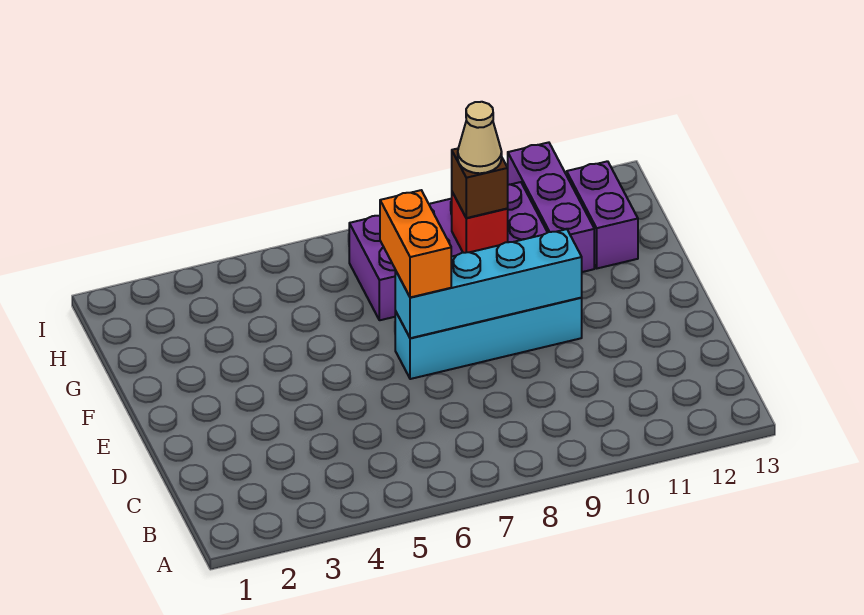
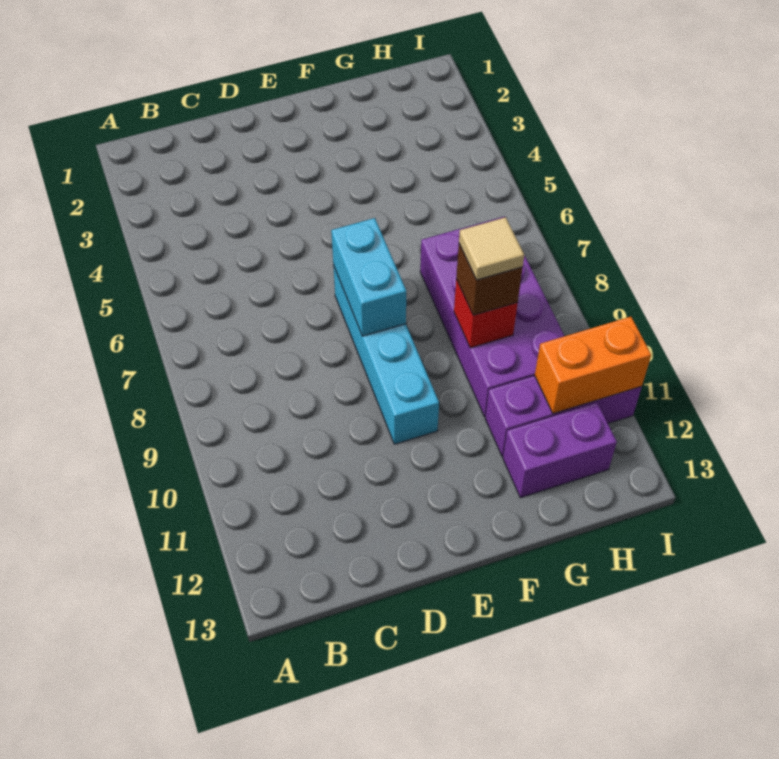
cyan 1x4 brick [395,229,582,338] -> cyan 1x2 brick [331,218,406,336]
orange 1x2 brick [380,190,451,297] -> orange 1x2 brick moved to [535,317,651,414]
tan 1x1 cone [458,102,502,173] -> tan 1x1 tile [459,217,524,280]

